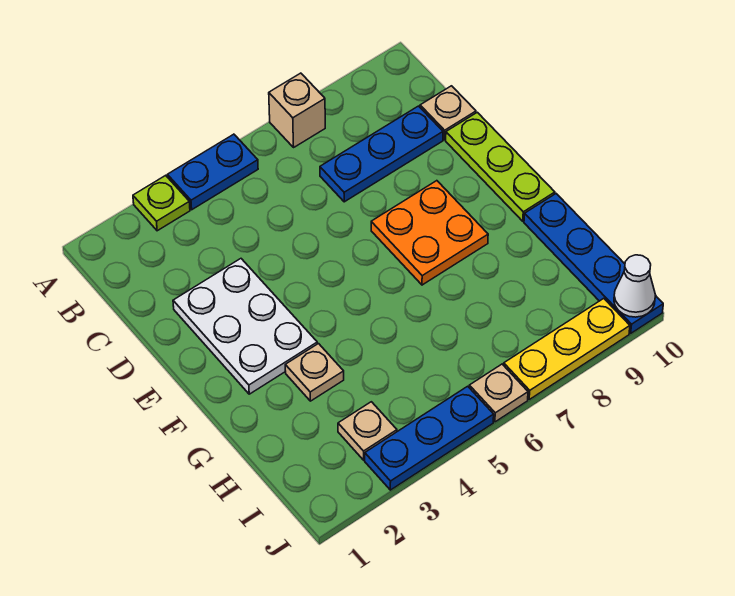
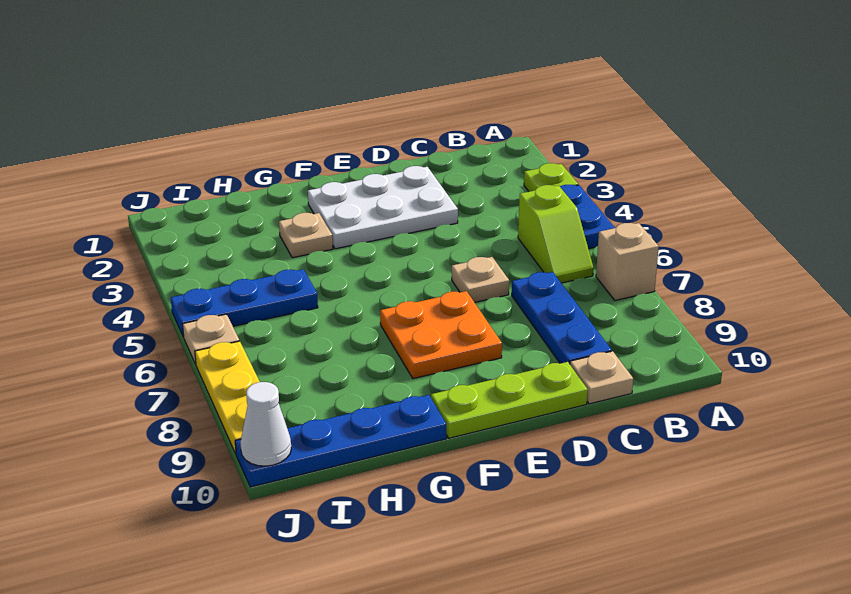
none -> lime 1x2 slope [518,185,594,283]
tan 1x1 plate [338,402,397,460] -> tan 1x1 plate moved to [452,257,509,302]
blue 1x3 plate [365,386,494,490] -> blue 1x3 plate turned to [171,269,318,337]

